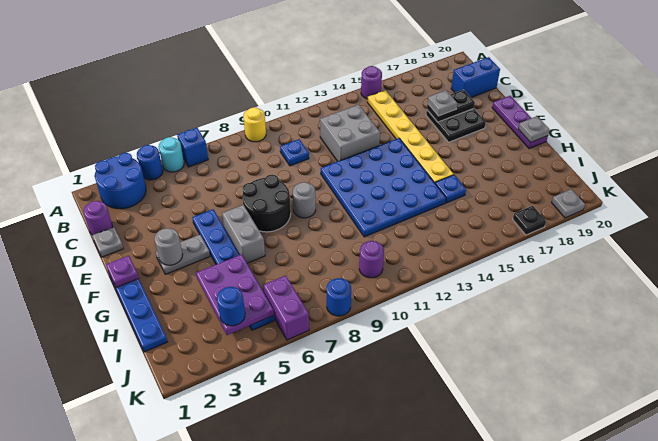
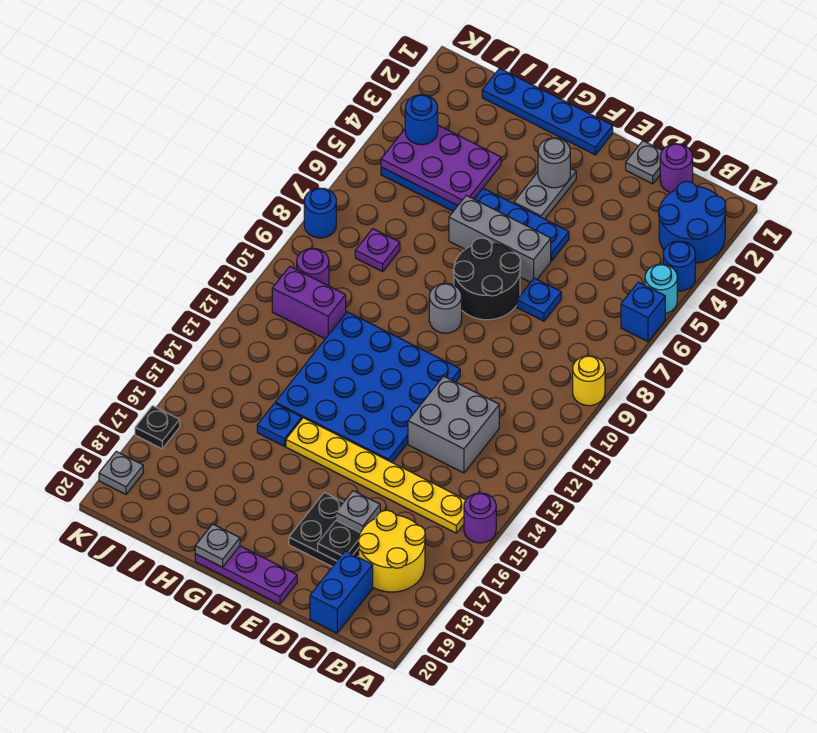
none -> yellow 2x2 round brick [358,510,425,592]
blue 1x1 plate [280,139,309,166] -> blue 1x1 plate moved to [517,278,561,321]
purple 1x1 plate [106,256,139,287] -> purple 1x1 plate moved to [355,229,400,272]
grey 1x2 brick [222,205,265,263] -> grey 1x3 brick [449,195,551,282]
purple 1x2 brick [264,276,309,340] -> purple 1x2 brick moved to [272,267,346,339]

